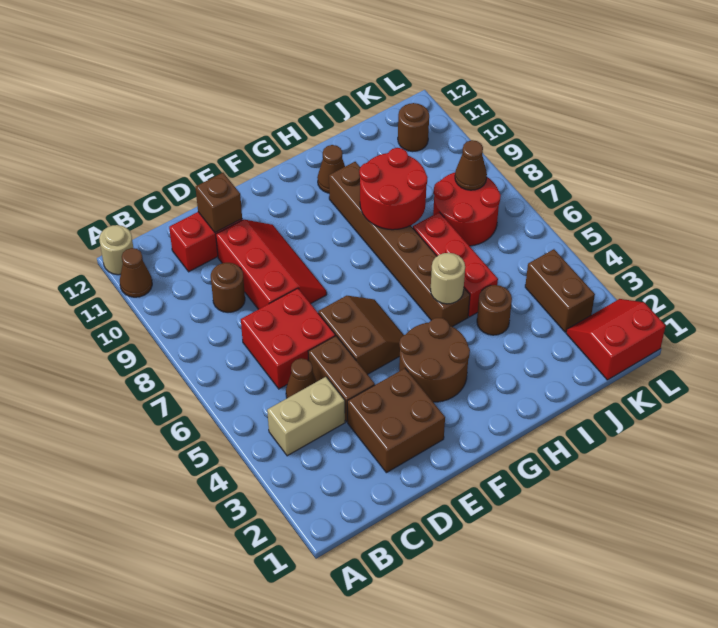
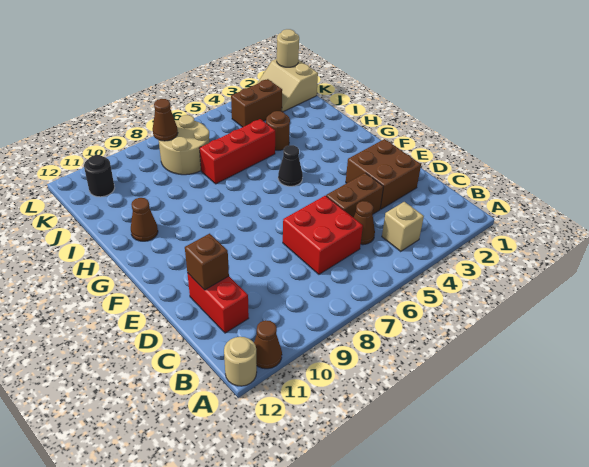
tan 1x2 brick [267,377,345,456] -> tan 1x1 brick [382,202,424,251]
brown 1x1 round brick [211,263,245,312] -> none
red 2x3 slope [216,220,327,309] -> none
brown 2x2 slope [318,296,404,374] -> none
brown 2x2 round brick [399,318,470,402] -> none
none -> black 1x1 cone [278,145,303,186]
brown 1x6 brick [329,162,470,327] -> none
tan 1x1 round brick [431,253,465,304] -> tan 1x1 round brick moved to [277,29,299,67]
red 2x2 round brick [359,148,427,230] -> none
red 2x2 round brick [433,173,501,246] -> tan 2x2 round brick [159,115,209,175]
red 2x2 slope [566,299,666,380] -> tan 2x2 slope [257,59,318,112]
brown 1x1 round brick [398,103,429,152] -> black 1x1 round brick [84,155,115,197]

